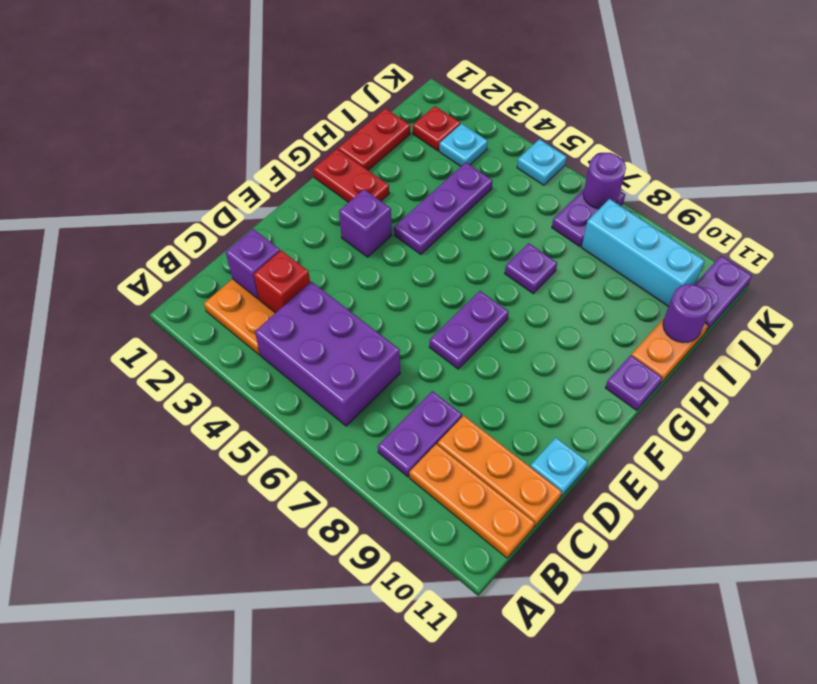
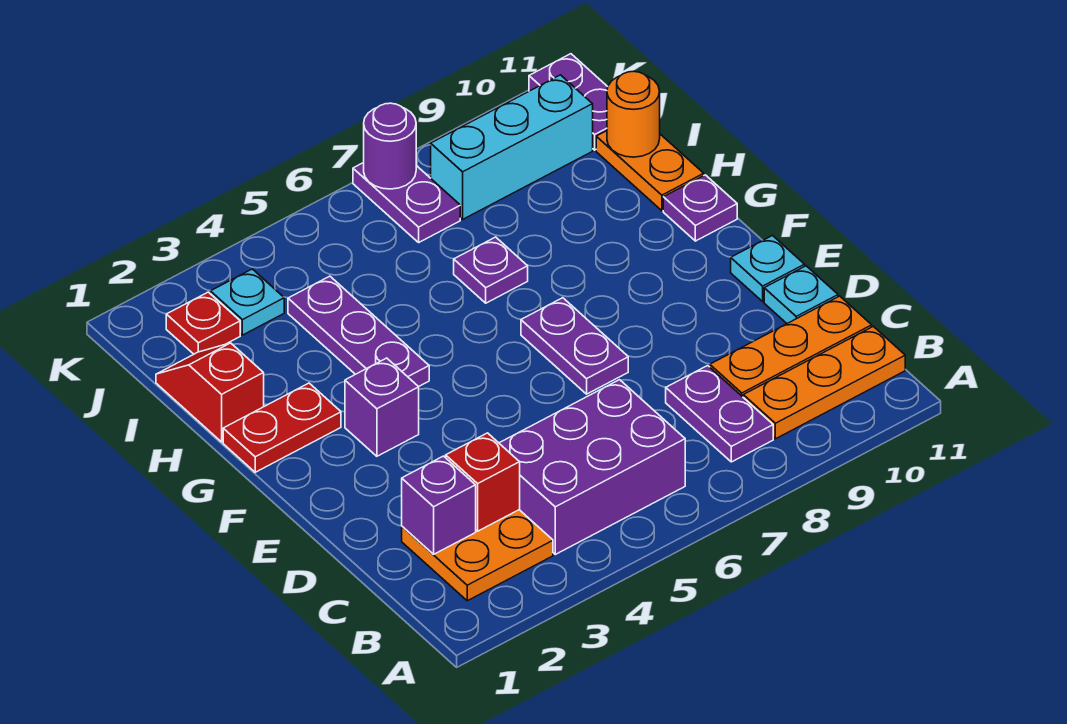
red 1x2 plate [338,108,410,170] -> red 1x2 slope [156,343,264,442]
purple 1x1 round brick [663,284,712,343] -> orange 1x1 round brick [607,71,660,157]
cyan 1x1 plate [517,139,566,185] -> cyan 1x1 plate moved to [731,236,805,301]

